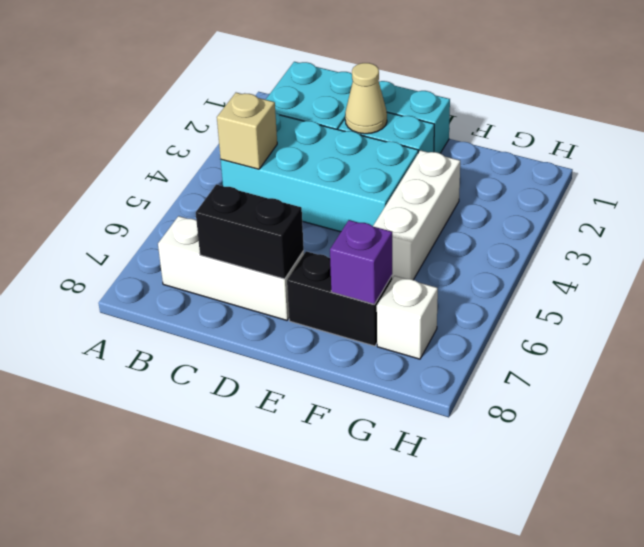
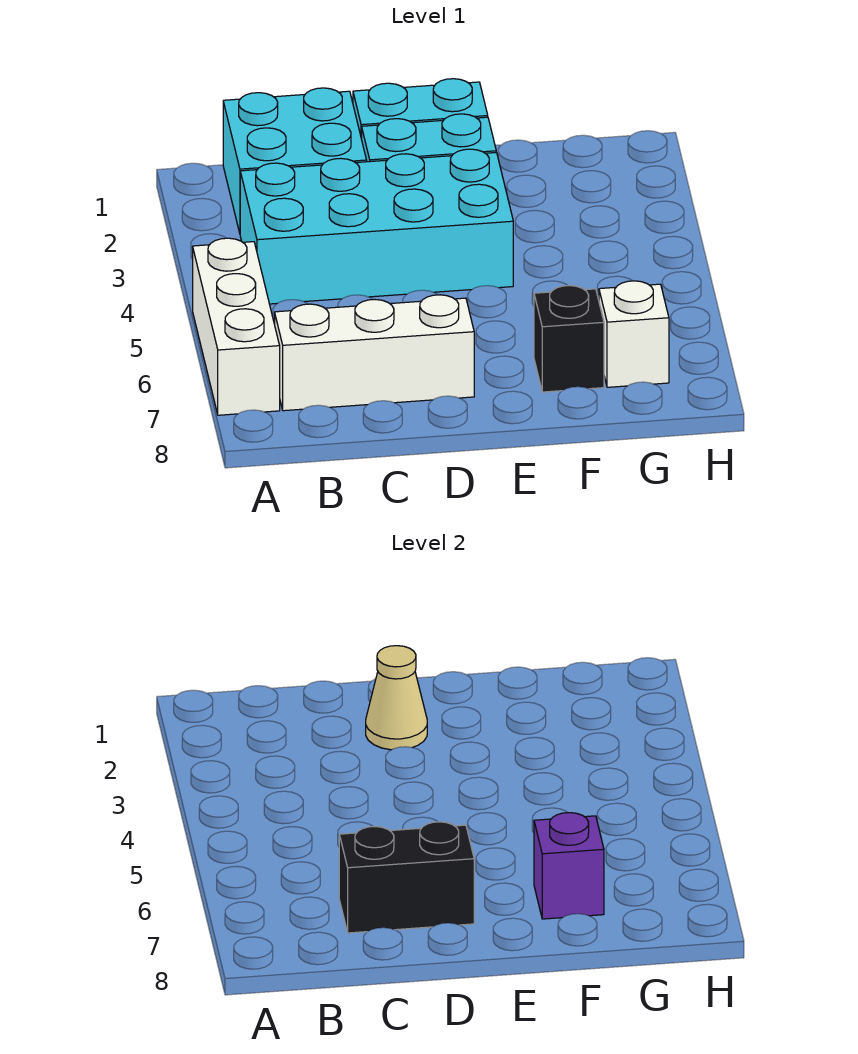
tan 1x1 brick [217,93,277,169] -> none
black 1x2 brick [287,251,392,346] -> black 1x1 brick [534,286,604,392]
white 1x3 brick [373,150,460,280] -> white 1x3 brick moved to [193,238,280,415]

